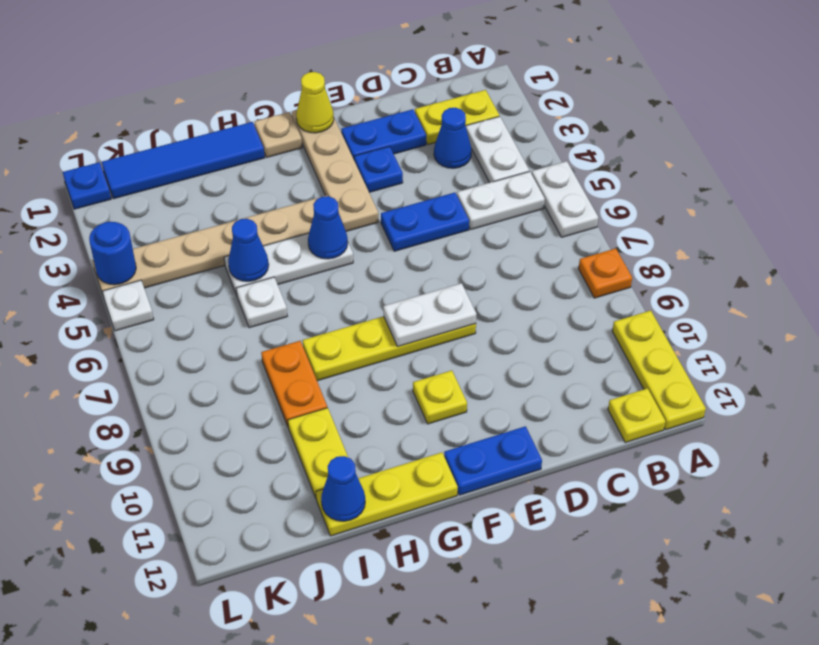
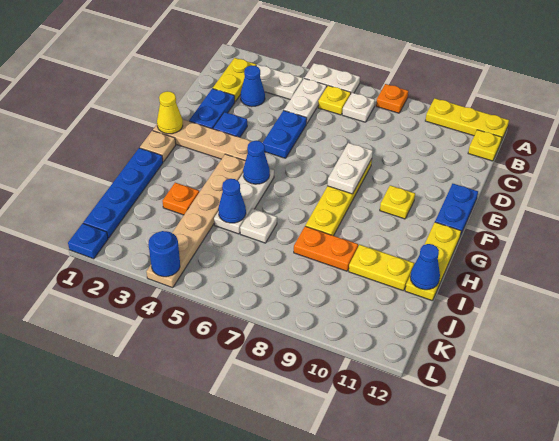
none -> yellow 1x1 plate [318,86,351,115]
blue 1x4 tile [102,122,265,199] -> blue 1x4 plate [83,148,163,238]
none -> orange 1x1 plate [163,183,199,215]
white 1x1 plate [102,280,154,331] -> white 1x1 plate moved to [342,93,375,122]

